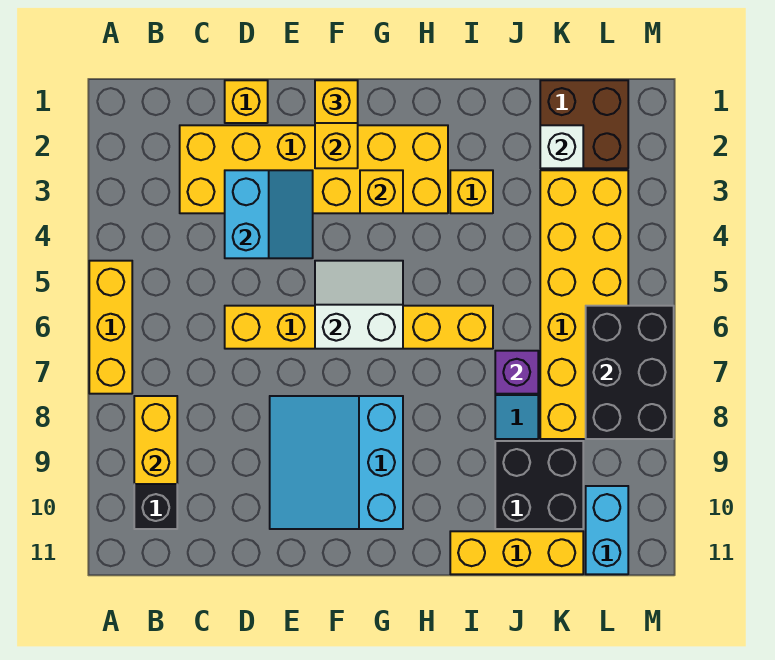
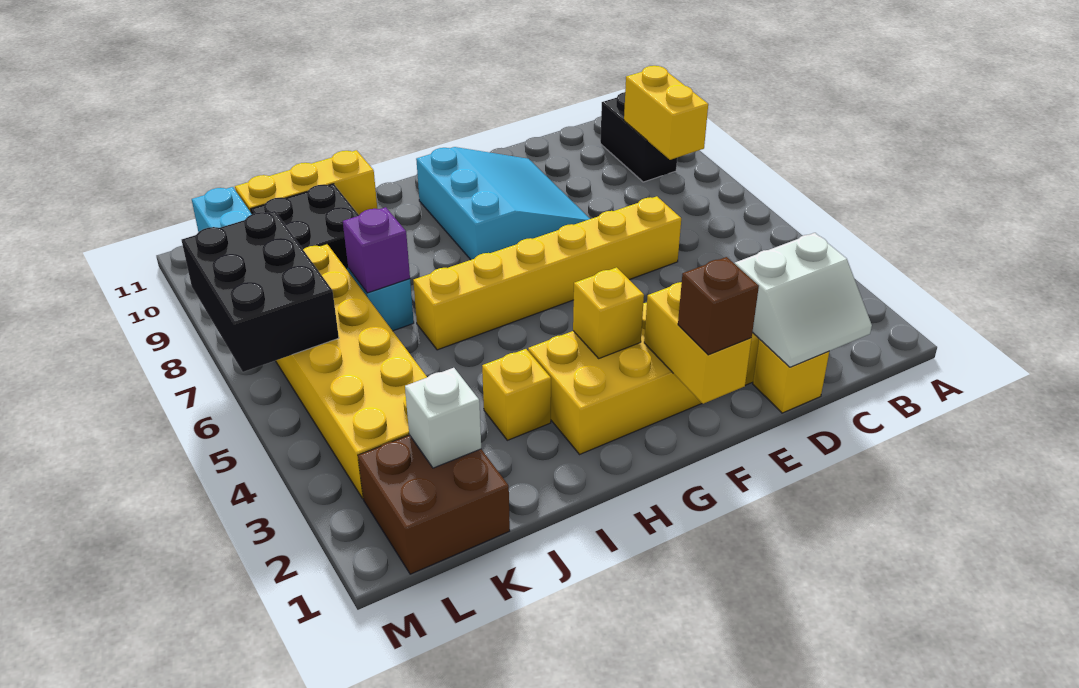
yellow 1x3 brick [89,261,132,394] -> none
cyan 2x2 slope [225,170,313,258] -> none
yellow 1x1 brick [315,80,358,123] -> brown 1x1 brick [678,257,759,355]
white 2x2 slope [315,261,403,349] -> white 2x2 slope moved to [735,233,872,367]

